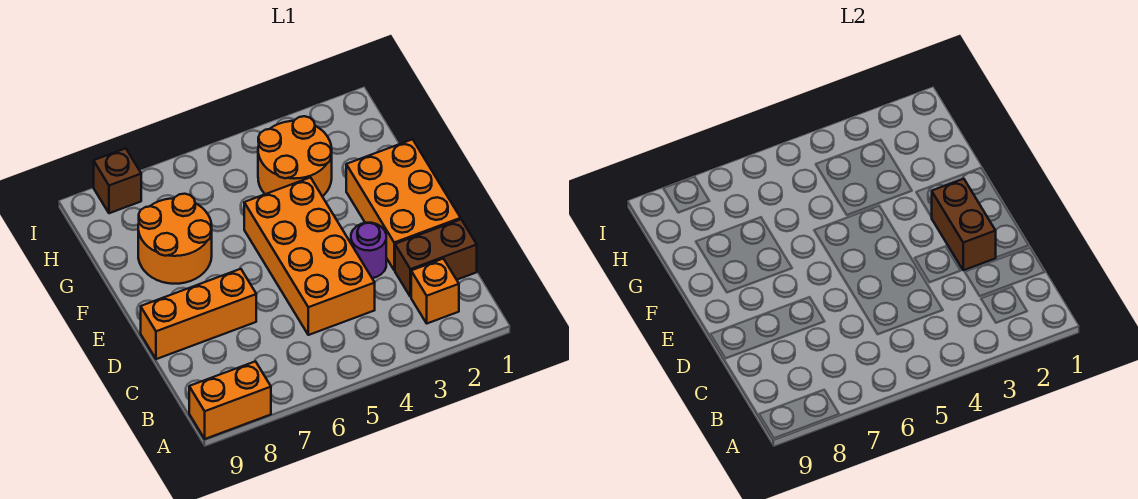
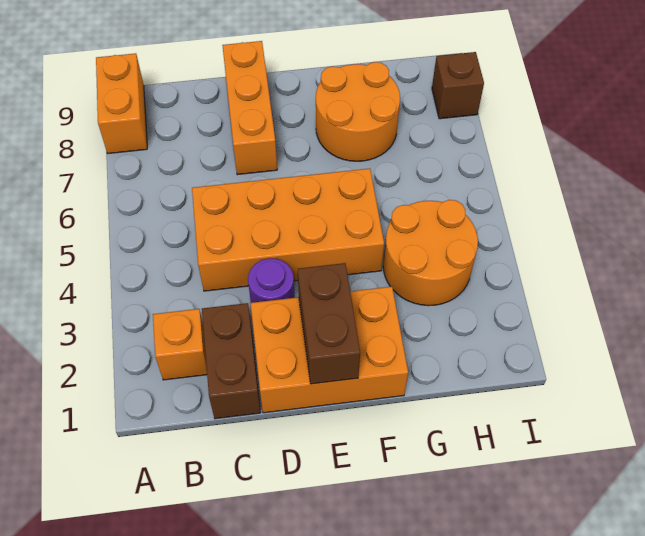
brown 1x2 brick [932,179,996,270] -> brown 1x2 brick turned to [298,263,360,384]

